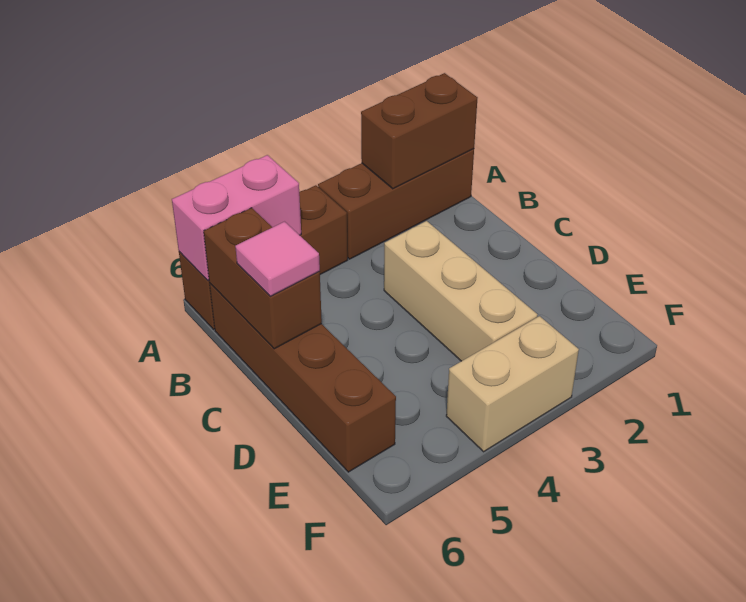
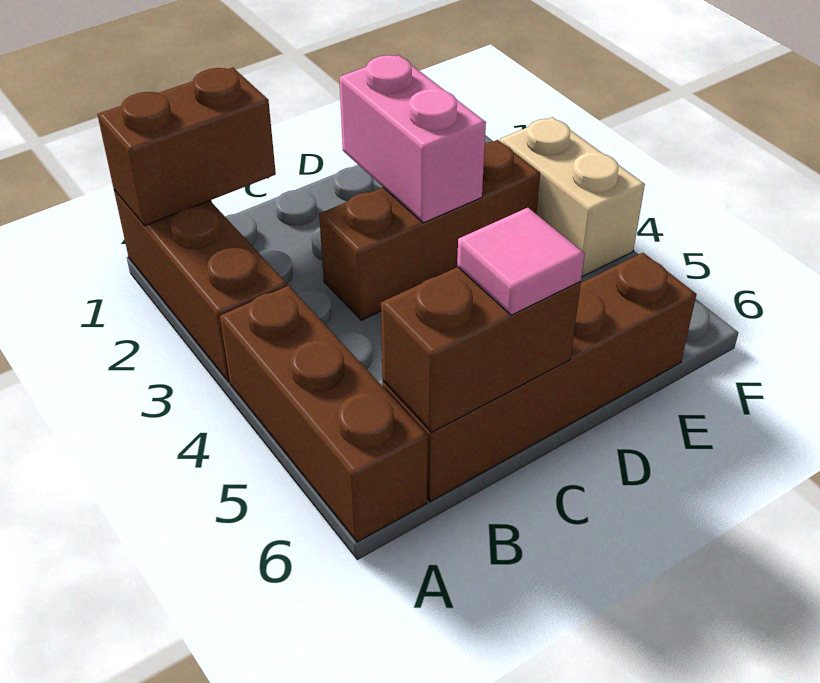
brown 1x2 brick [361,73,477,189] -> brown 1x2 brick turned to [97,68,276,226]
pink 1x2 brick [172,155,301,281] -> pink 1x2 brick moved to [339,55,486,223]
tan 1x3 brick [384,221,537,361] -> brown 1x3 brick [319,140,540,320]

